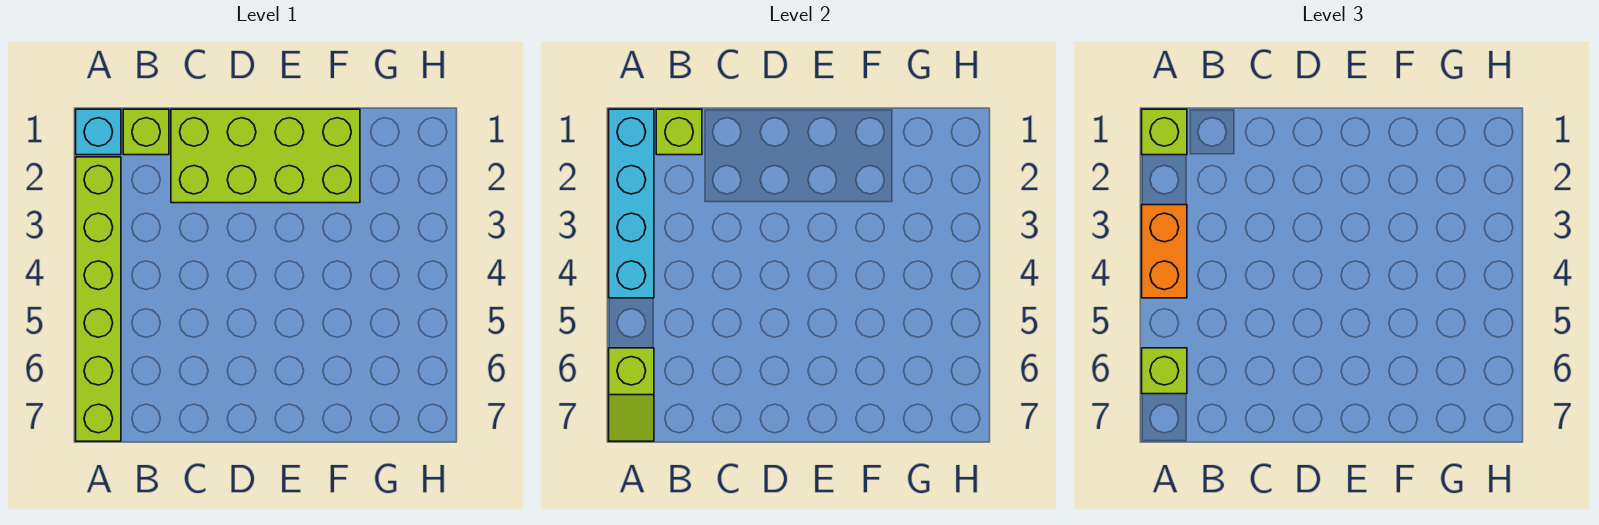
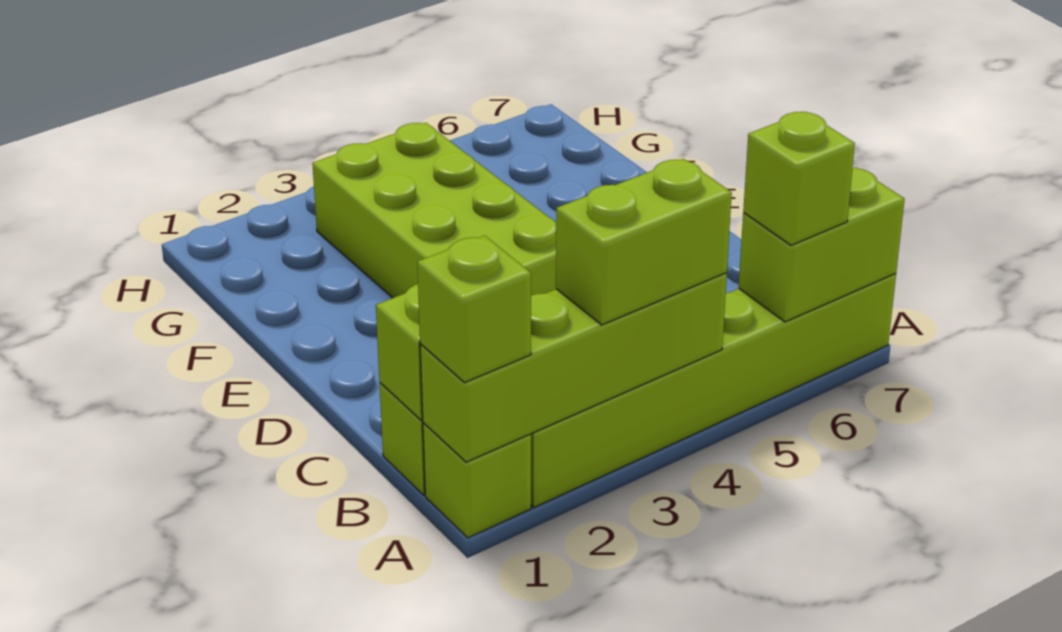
cyan 1x1 brick [76,109,121,155] -> lime 1x1 brick [423,423,531,538]
cyan 1x4 brick [609,109,654,298] -> lime 1x4 brick [420,273,727,462]
orange 1x2 brick [1142,205,1187,298] -> lime 1x2 brick [556,159,732,325]
lime 1x2 slope [609,348,654,441] -> lime 1x2 brick [738,167,905,322]
lime 2x4 brick [171,109,360,203] -> lime 2x4 brick moved to [312,123,556,298]

